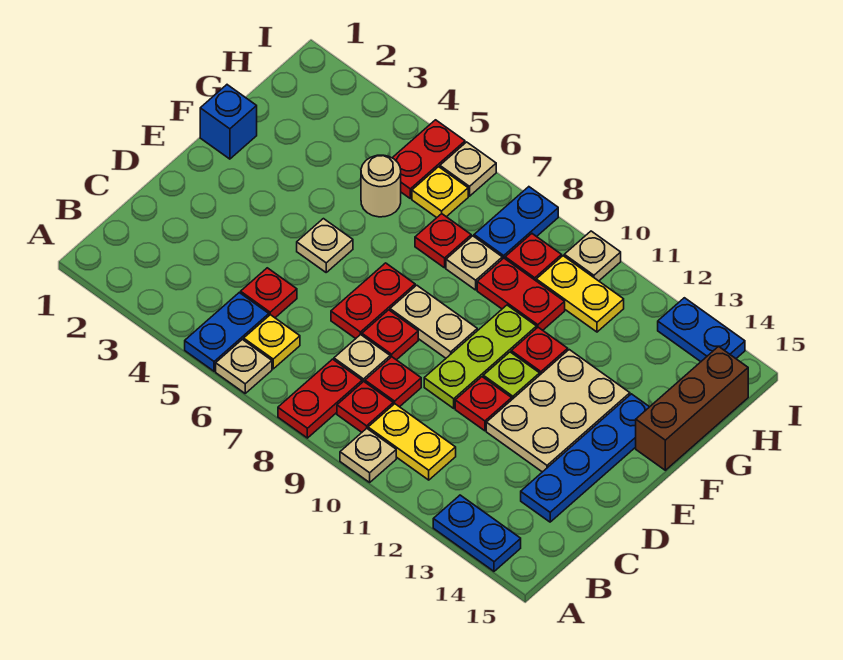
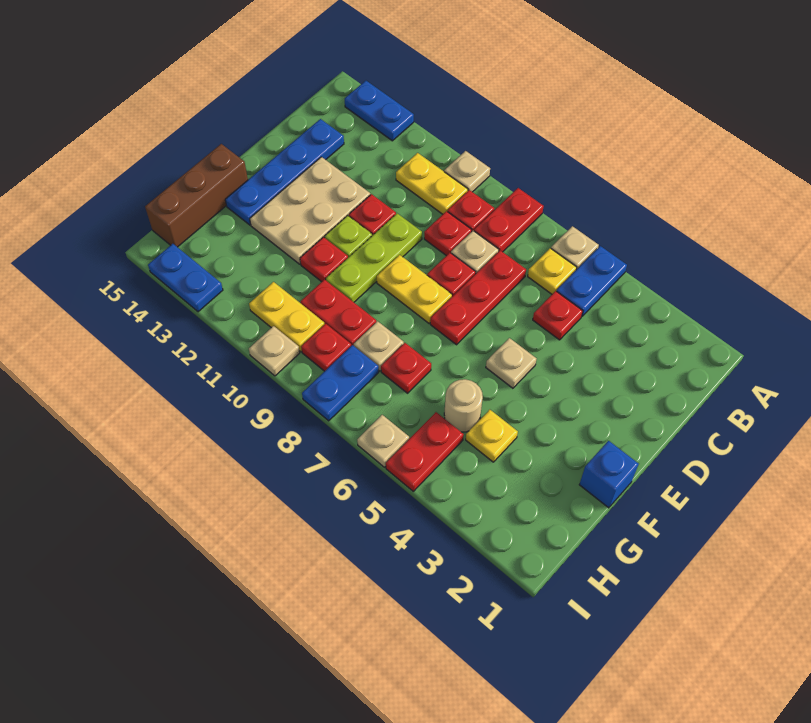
red 1x2 plate [331,263,415,339] -> red 1x3 plate [430,250,526,345]
tan 1x2 plate [390,285,477,358] -> yellow 1x2 plate [377,255,452,323]
yellow 1x1 plate [412,167,468,218] -> yellow 1x1 plate moved to [466,410,518,462]

